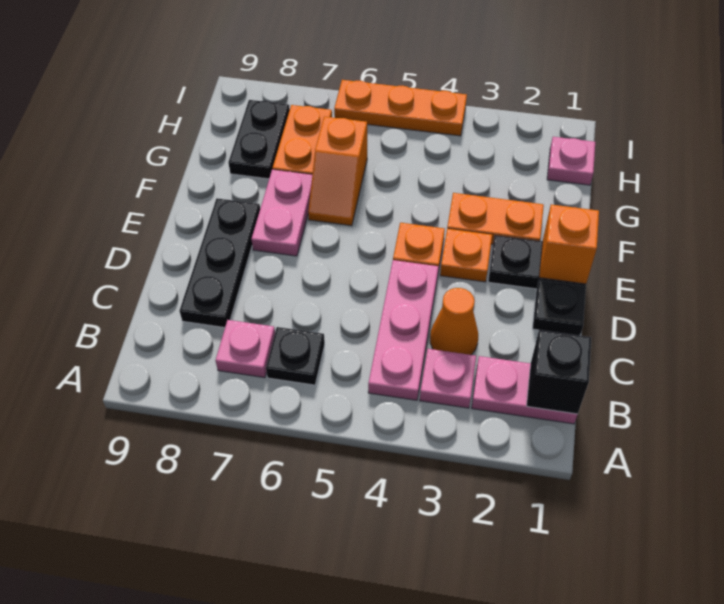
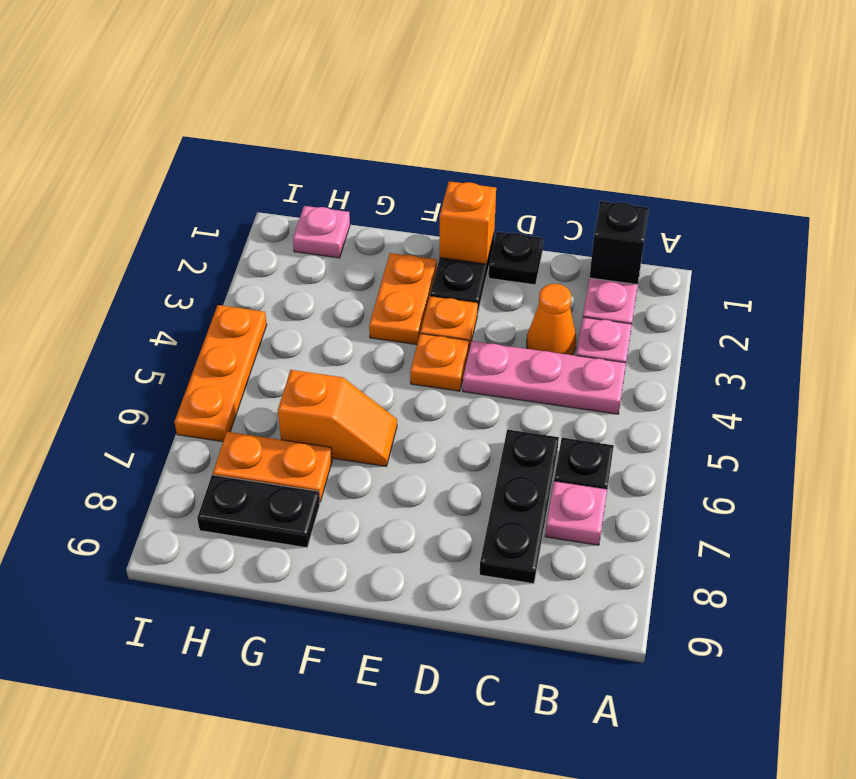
black 1x3 plate [180,198,260,327] -> black 1x3 plate turned to [480,429,559,584]
pink 1x2 plate [251,170,312,256] -> none

